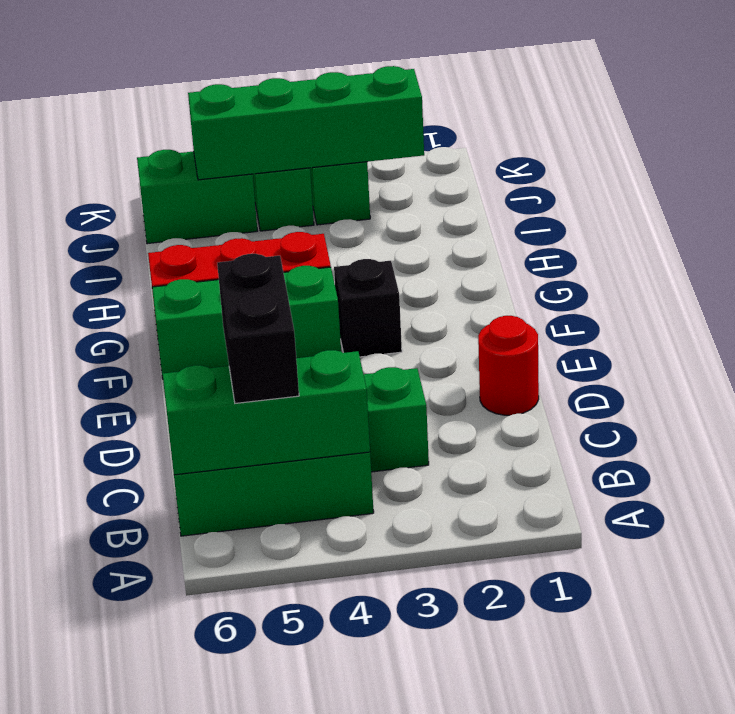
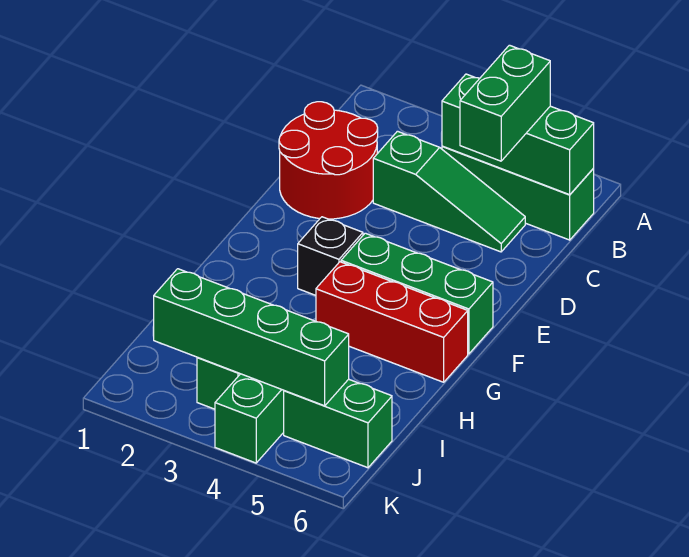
black 1x2 brick [217,254,299,403] -> green 1x2 brick [460,45,550,161]
red 1x1 round brick [478,315,539,415] -> red 2x2 round brick [279,102,378,219]

